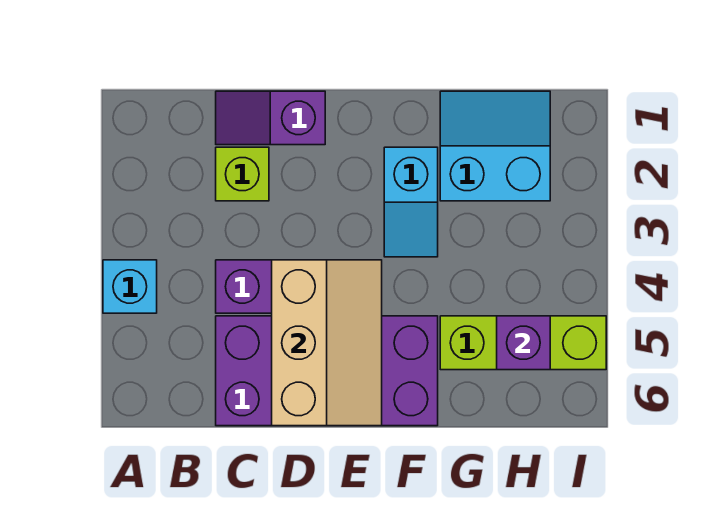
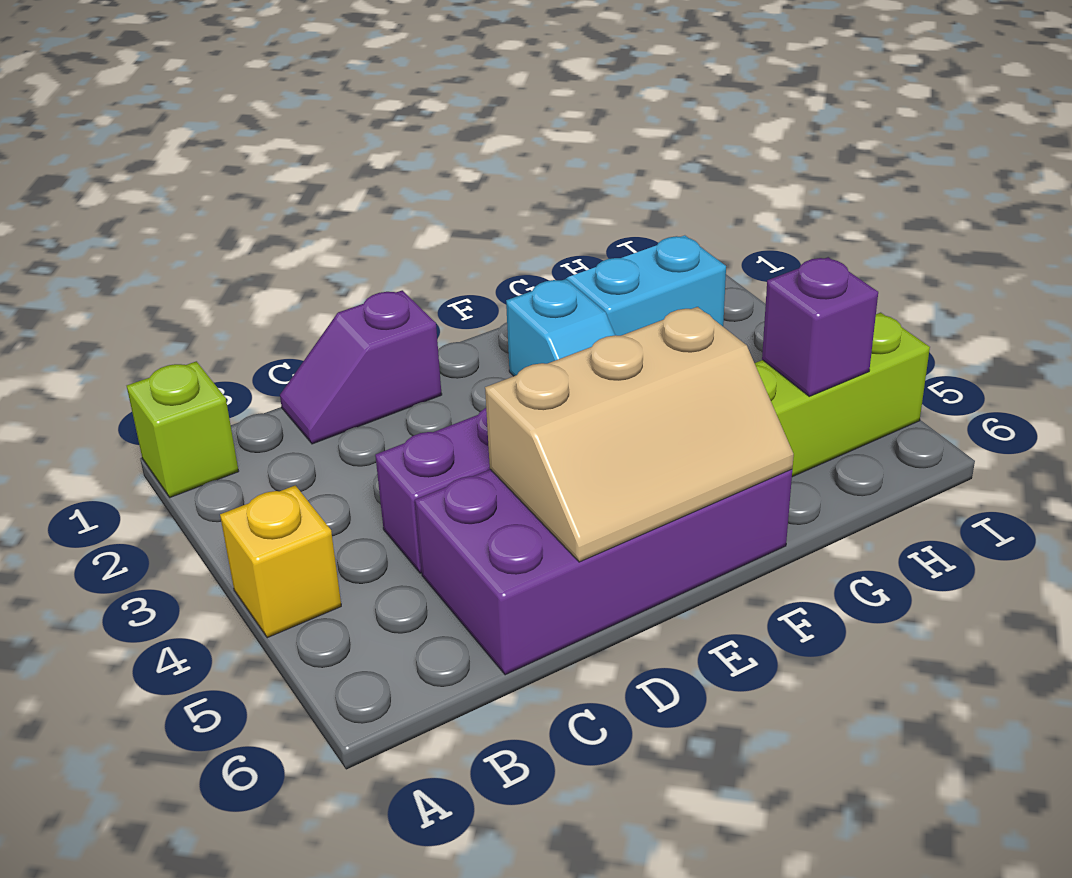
cyan 1x1 brick [103,260,157,313] -> yellow 1x1 brick [220,485,341,638]
lime 1x1 brick [216,147,269,201] -> lime 1x1 brick moved to [127,361,239,497]
tan 2x3 slope [272,260,382,426] -> tan 2x3 slope turned to [485,307,794,562]

